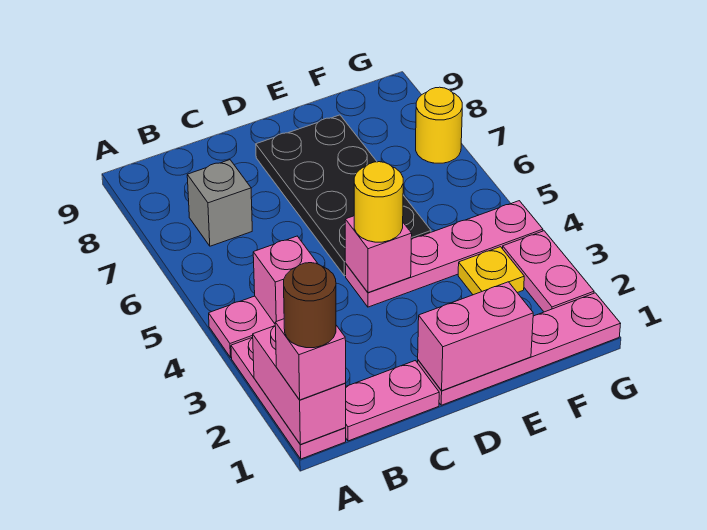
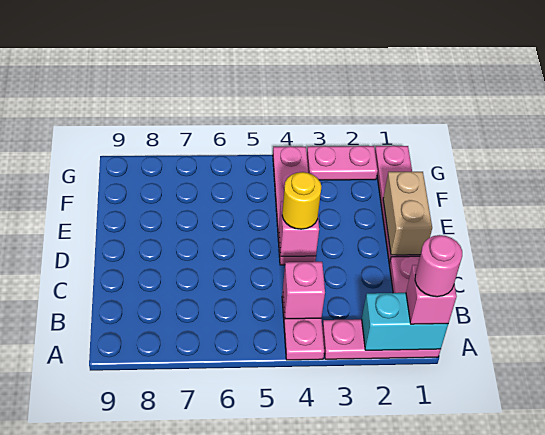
pink 1x2 brick [252,326,346,445] -> cyan 1x2 brick [362,293,448,350]
brown 1x1 round brick [284,263,336,348] -> pink 1x1 round brick [415,235,462,297]
grey 1x1 brick [187,160,252,246] -> none
pink 1x2 brick [418,282,533,391] -> tan 1x2 brick [383,172,432,255]
black 2x4 plate [256,115,431,276] -> none
yellow 1x1 plate [458,247,524,295] -> none
yellow 1x1 round brick [416,87,462,163] -> none

